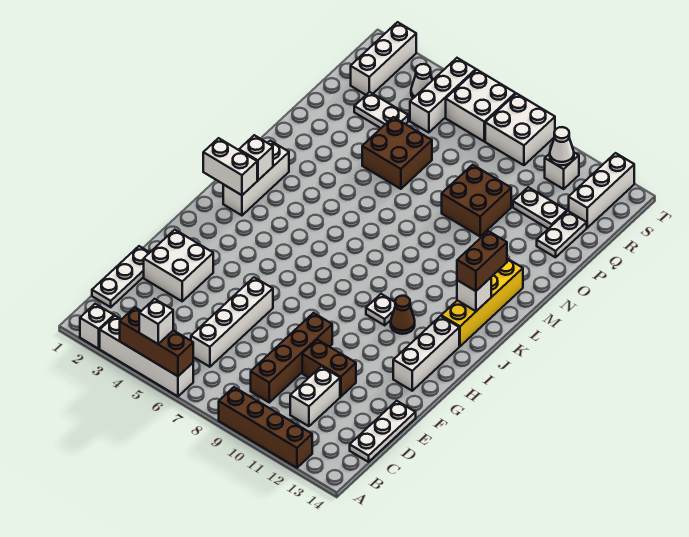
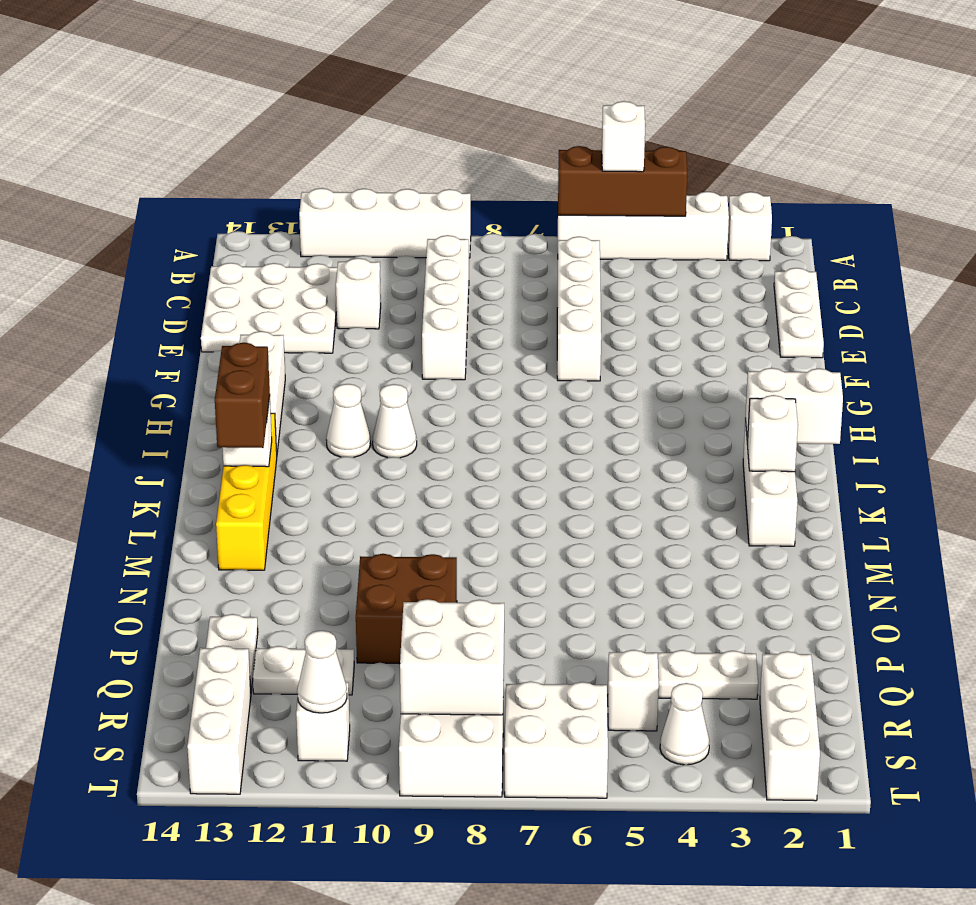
brown 1x4 brick [219,387,312,468] -> white 1x4 brick [299,188,471,258]
brown 1x4 brick [251,313,332,402] -> white 1x4 brick [422,235,469,380]
white 1x2 brick [290,366,340,426] -> white 1x1 brick [336,258,381,329]
white 1x3 plate [350,401,416,462] -> white 3x3 plate [201,263,337,353]
white 2x2 brick [144,230,213,301] -> white 2x2 brick moved to [400,599,504,715]
brown 1x2 brick [302,340,356,397] -> none
white 1x1 plate [366,294,395,325] -> white 1x1 cone [373,384,417,458]
brown 1x1 cone [391,296,415,334] -> white 1x1 cone [326,384,371,457]
brown 2x2 brick [362,117,432,189] -> none
white 1x3 brick [410,58,476,133] -> white 1x1 brick [608,650,659,731]

